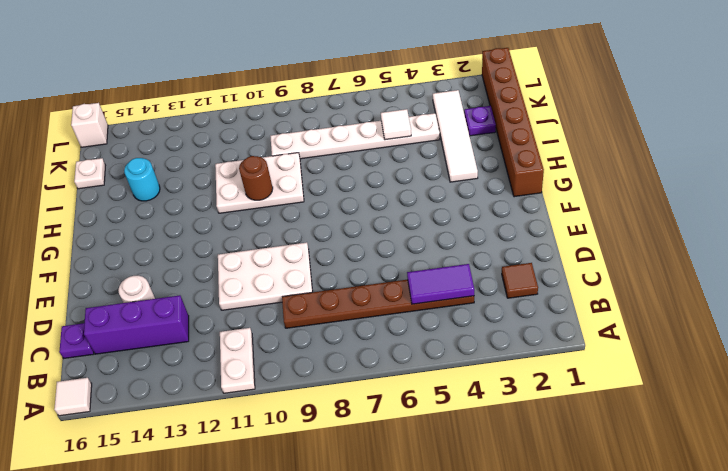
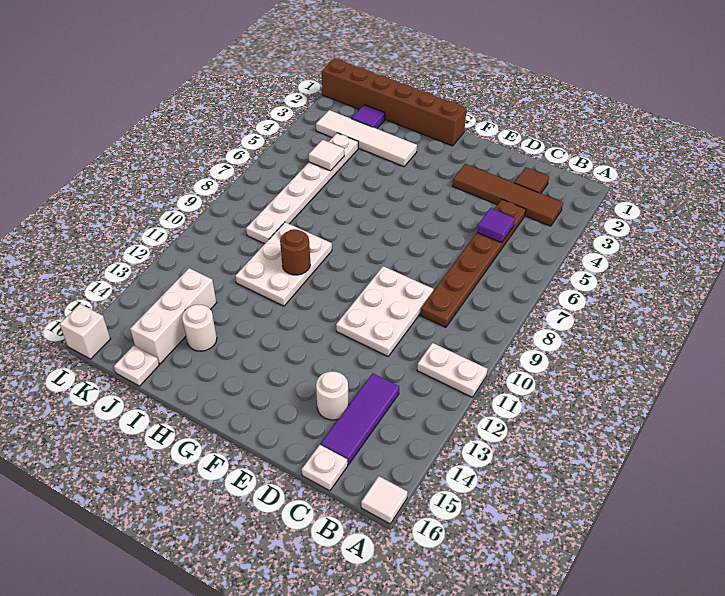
none -> brown 1x4 tile [452,164,563,226]
purple 1x2 tile [407,264,474,304] -> purple 1x1 tile [477,208,515,243]
purple 1x3 brick [84,295,189,354] -> purple 1x3 tile [321,374,399,465]
purple 1x1 plate [59,323,94,359] -> white 1x1 plate [302,445,348,491]
cyan 1x1 round brick [124,158,160,201] -> white 1x1 round brick [182,304,217,351]
purple 1x1 plate [464,106,496,136] -> purple 1x1 tile [351,105,385,129]
none -> white 1x3 brick [130,268,216,364]

